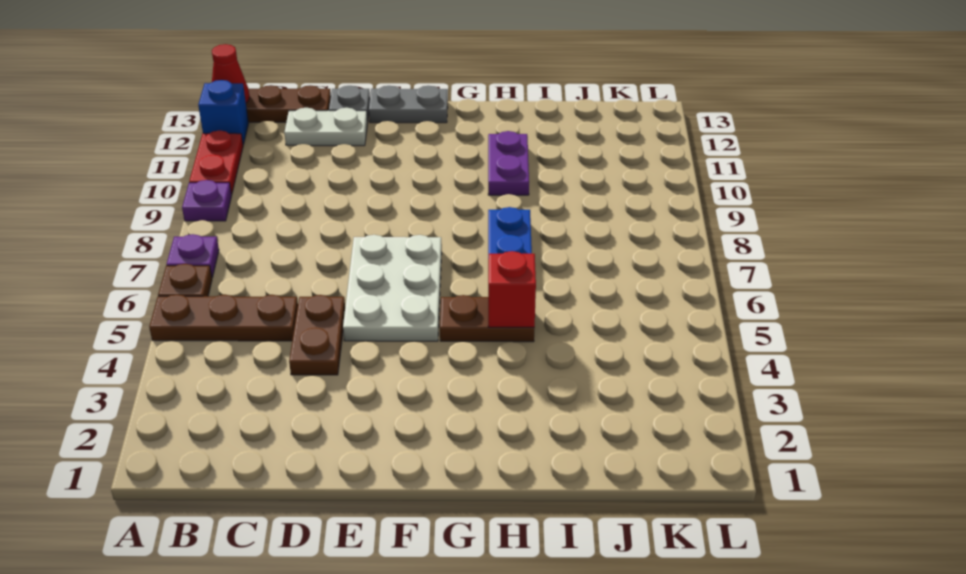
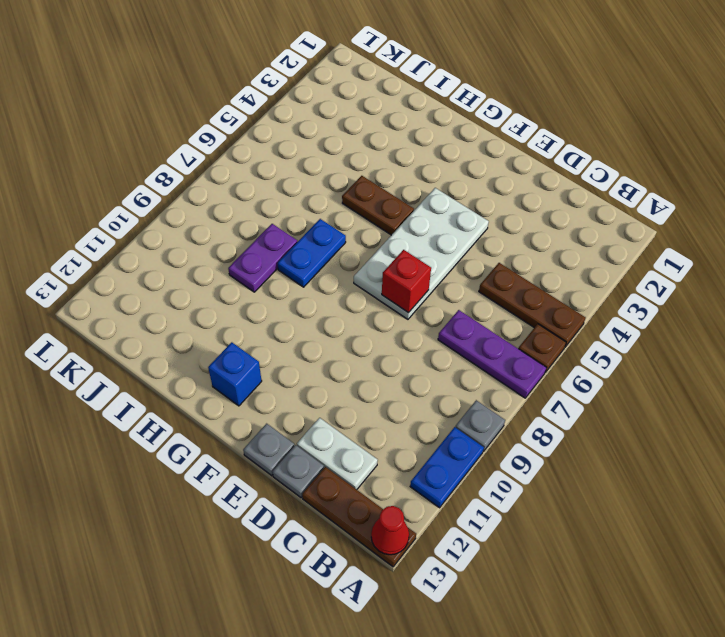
purple 1x1 plate [167,234,219,278] -> purple 1x3 plate [438,310,546,398]
purple 1x1 plate [182,180,232,221] -> grey 1x1 plate [455,400,505,452]
red 1x2 plate [189,130,243,195] -> blue 1x2 plate [410,427,484,508]
blue 1x1 brick [198,80,249,145] -> blue 1x1 brick moved to [208,342,262,406]
brown 1x2 plate [289,295,345,375] -> none
white 2x3 plate [343,235,442,341] -> white 2x4 plate [354,188,489,319]
grey 1x2 plate [369,86,448,123] -> grey 1x1 plate [243,424,294,476]
red 1x1 brick [488,251,536,327] -> red 1x1 brick moved to [382,250,431,313]
purple 1x2 plate [488,131,529,195] -> purple 1x2 plate moved to [228,224,297,292]

